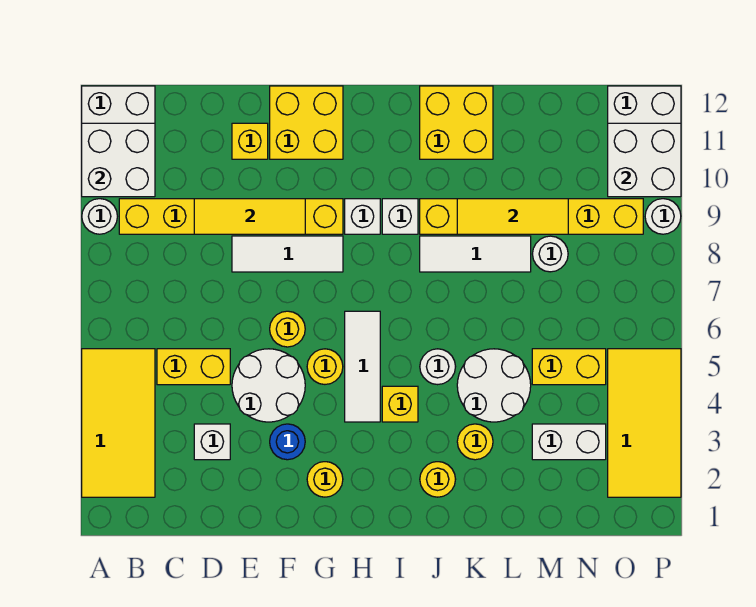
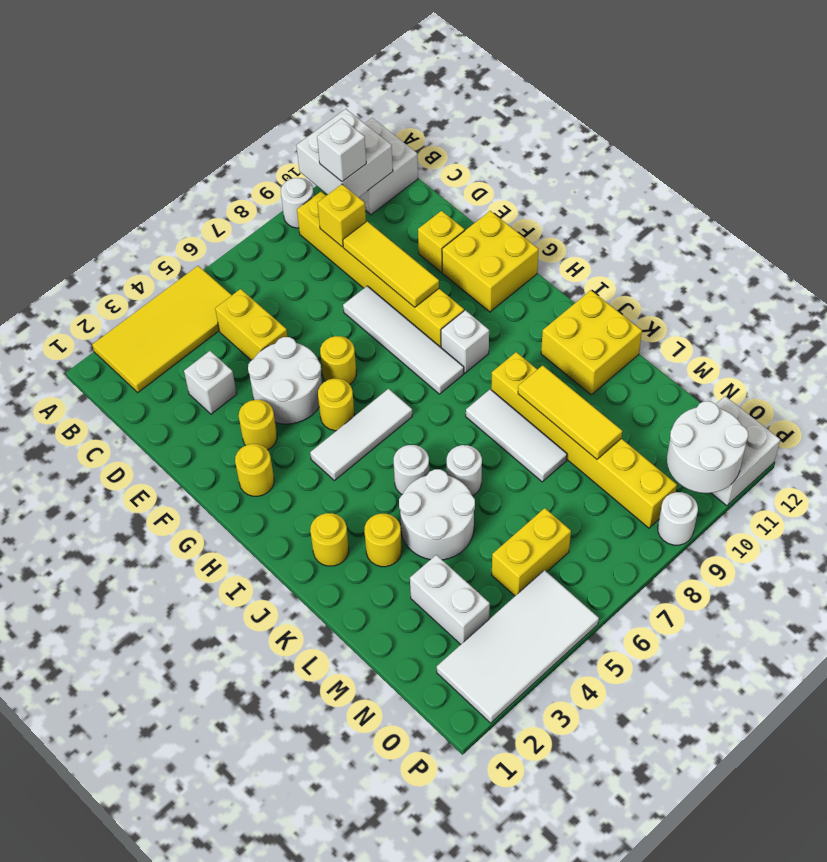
white 1x3 tile [232,236,343,272] -> white 1x4 tile [343,286,464,394]
blue 1x1 round brick [270,424,305,460] -> yellow 1x1 round brick [239,400,277,450]
yellow 1x1 brick [382,386,418,422] -> yellow 1x1 brick moved to [317,184,366,247]
white 1x1 brick [382,199,418,234] -> white 1x1 brick moved to [317,118,366,182]
yellow 1x2 brick [532,349,606,385] -> yellow 1x2 brick turned to [492,508,571,596]
white 1x1 round brick [533,236,568,272] -> white 1x1 round brick moved to [447,445,482,496]
yellow 2x4 tile [608,349,681,497] -> white 2x4 tile [437,570,599,723]
white 2x2 brick [608,123,681,197] -> white 2x2 round brick [667,401,748,493]

